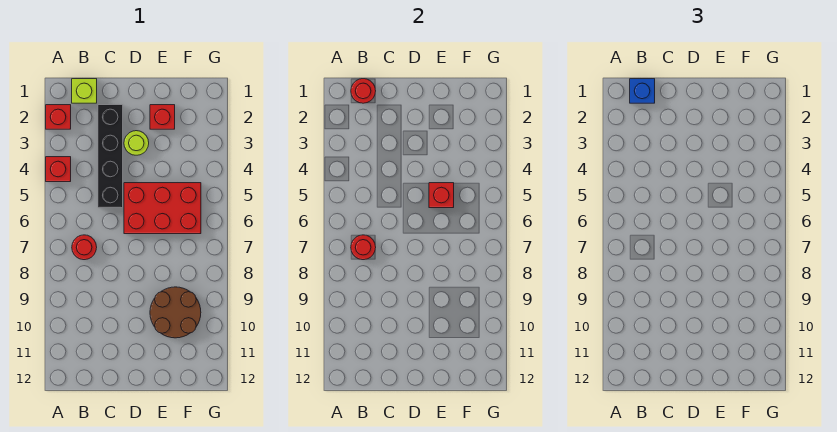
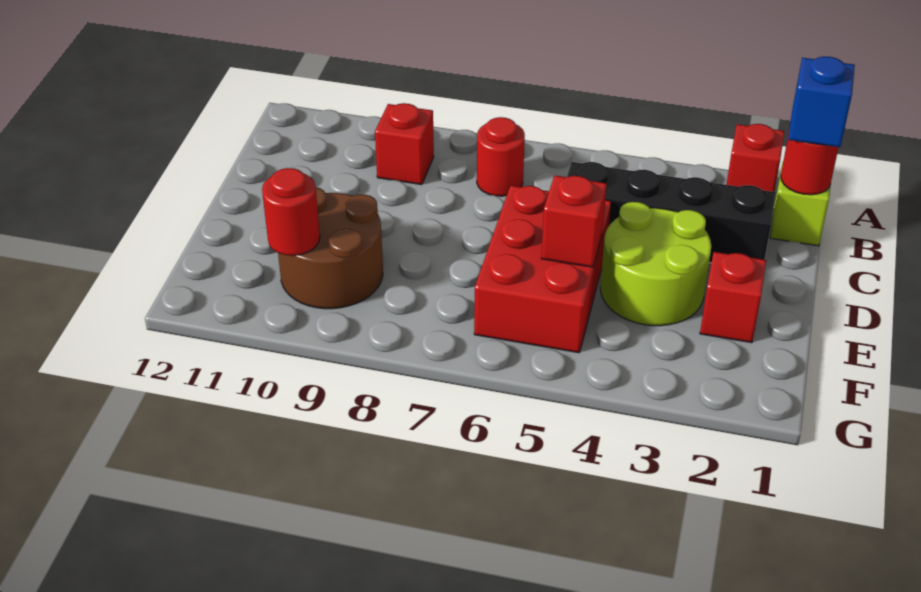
red 1x1 brick [46,157,71,182] -> red 1x1 brick moved to [375,103,434,185]
red 1x1 round brick [351,235,376,260] -> red 1x1 round brick moved to [262,168,320,256]
lime 1x1 round brick [124,131,149,155] -> lime 2x2 round brick [600,202,711,326]

